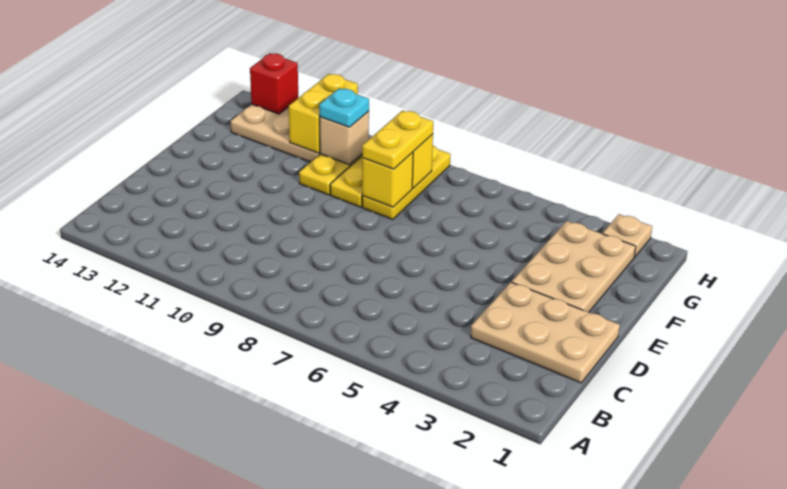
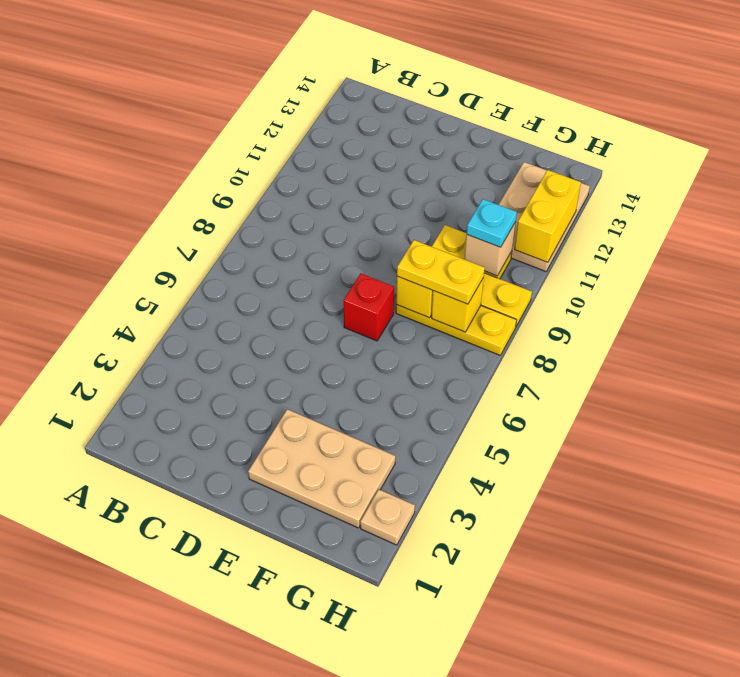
tan 2x3 plate [471,282,620,383] -> none
yellow 1x2 brick [289,74,358,153] -> yellow 1x2 brick turned to [514,170,581,262]
red 1x1 brick [250,53,298,114] -> red 1x1 brick moved to [343,274,394,341]

